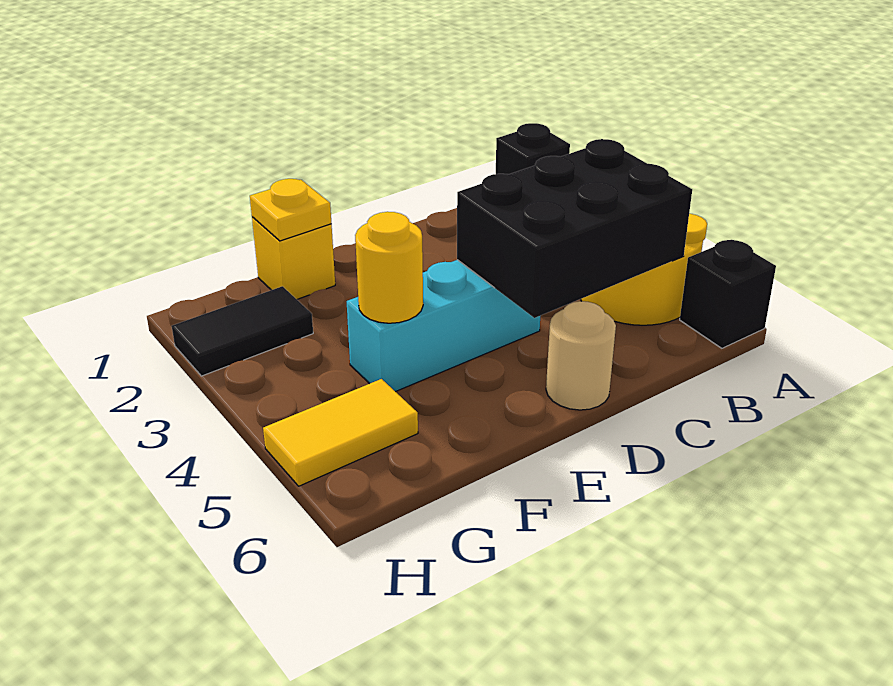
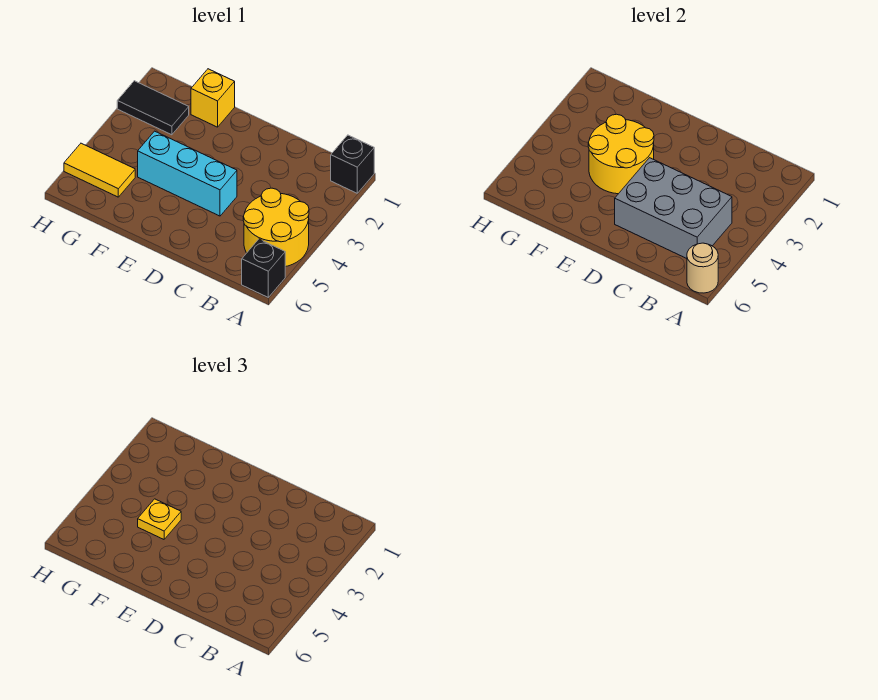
black 2x3 brick [457,139,692,318] -> grey 2x3 brick [615,158,732,259]
tan 1x1 round brick [546,301,616,410] -> tan 1x1 round brick moved to [687,243,718,293]
yellow 1x1 plate [250,179,331,241] -> yellow 1x1 plate moved to [138,499,181,539]
yellow 1x1 round brick [355,212,423,323] -> yellow 2x2 round brick [588,114,654,194]

